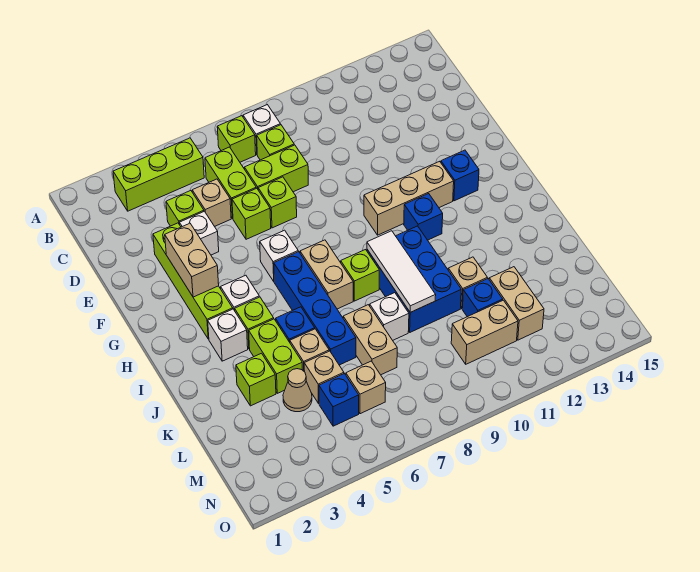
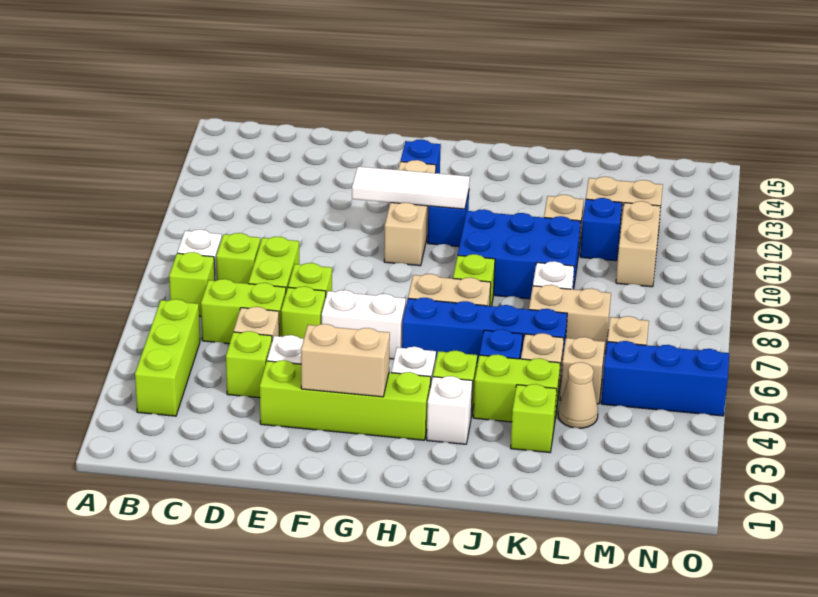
white 1x1 brick [260,230,298,281] -> white 1x2 brick [322,290,406,359]
white 1x3 tile [367,231,436,312] -> white 1x3 tile moved to [352,167,470,209]
blue 1x1 brick [319,374,359,426] -> blue 1x3 brick [601,341,729,416]

